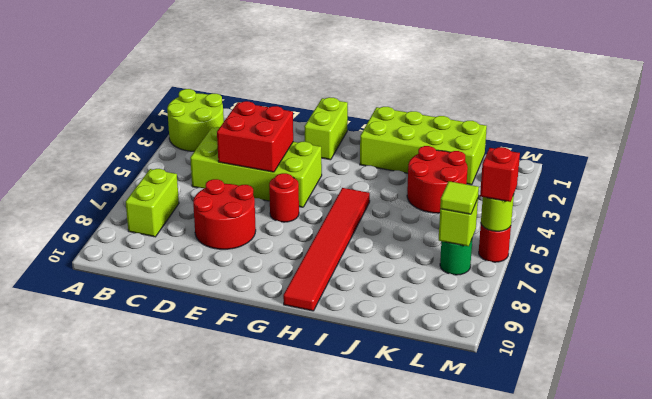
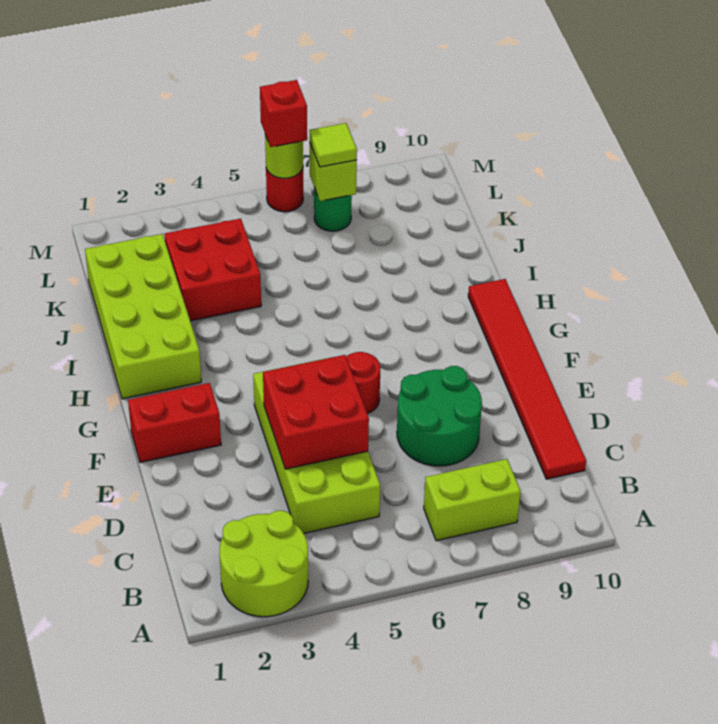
red 2x2 round brick [193,179,256,249] -> green 2x2 round brick [397,366,482,466]
lime 1x2 brick [304,97,348,160] -> red 1x2 brick [128,383,221,462]
red 1x6 tile [283,188,370,311] -> red 1x6 tile turned to [468,279,586,479]
red 2x2 round brick [407,146,468,213] -> red 2x2 brick [165,219,261,321]

